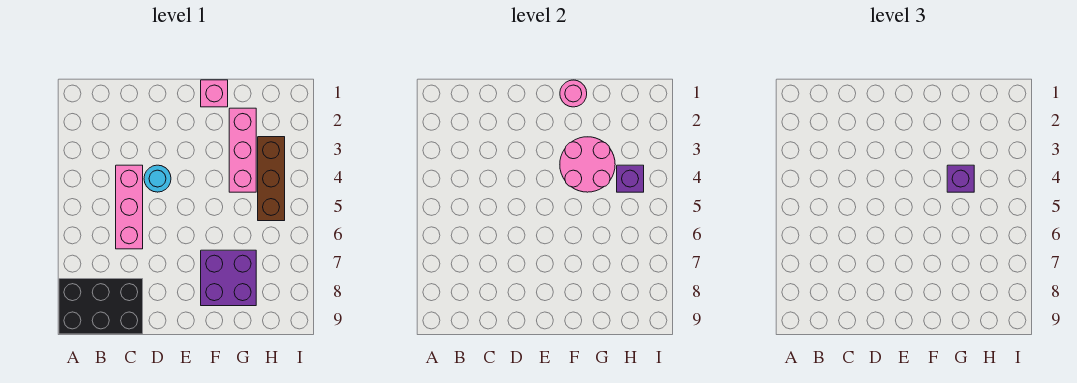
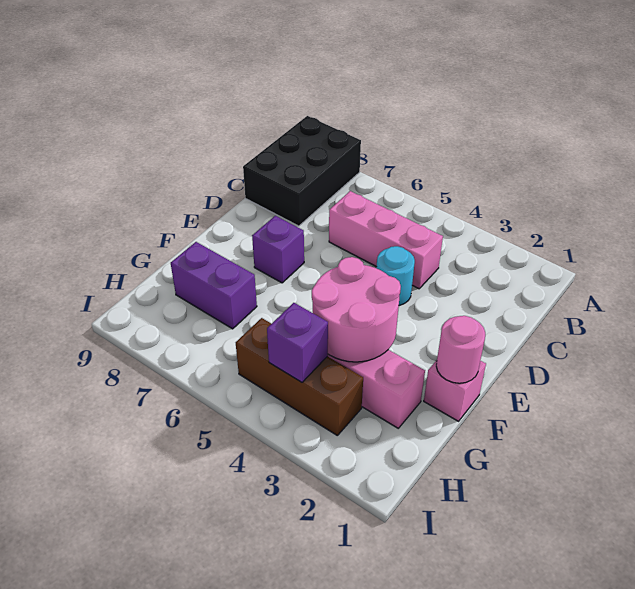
purple 2x2 brick [201,250,256,306] -> purple 1x2 brick [171,242,257,329]
purple 1x1 brick [947,165,974,192] -> purple 1x1 brick moved to [252,216,304,283]

